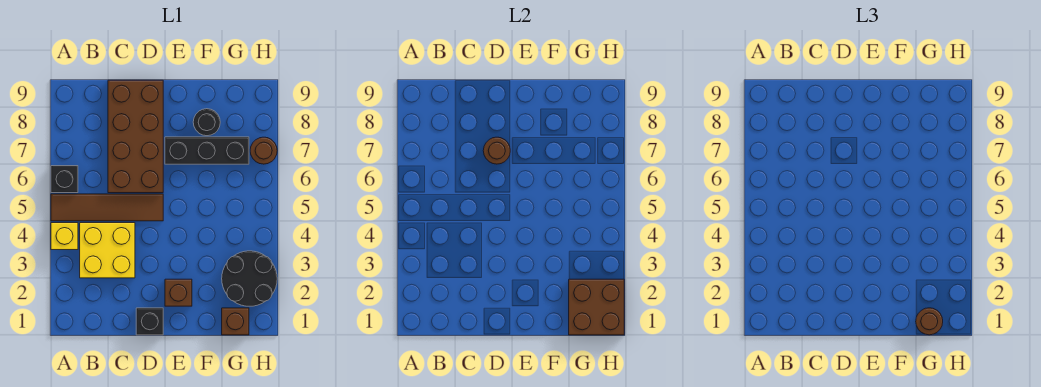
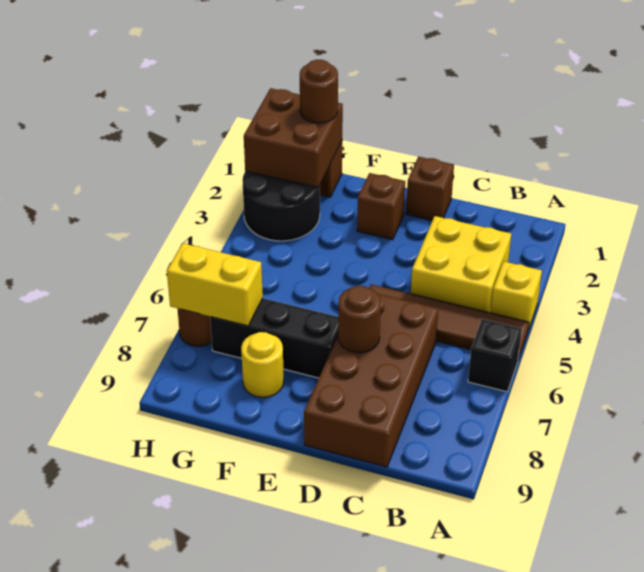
black 1x1 brick [136,308,163,335] -> brown 1x1 brick [406,157,454,220]
black 1x1 round brick [193,109,220,136] -> yellow 1x1 round brick [241,332,284,397]
none -> yellow 1x2 brick [167,243,263,326]

